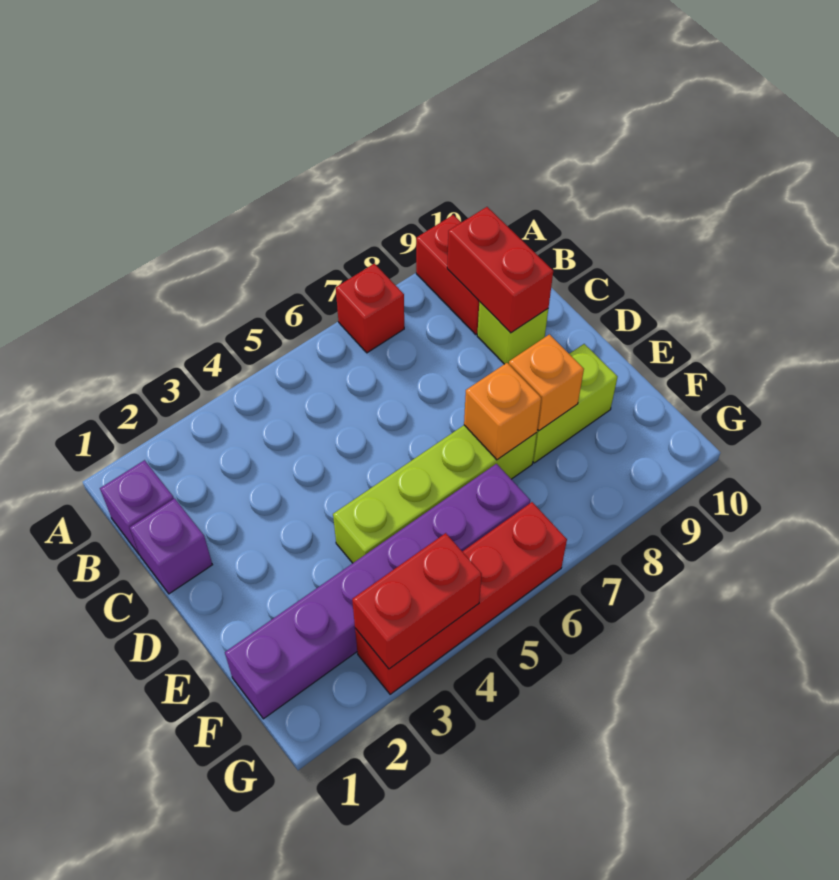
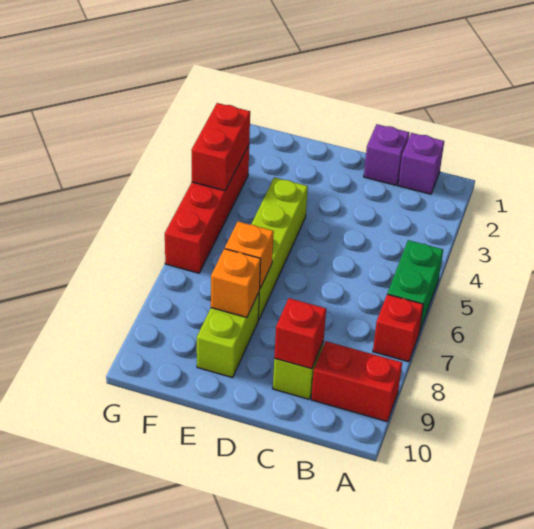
none -> green 1x2 brick [387,240,443,332]
red 1x2 brick [447,207,553,333] -> red 1x1 brick [274,298,326,369]
purple 1x6 brick [225,464,530,719] -> none

